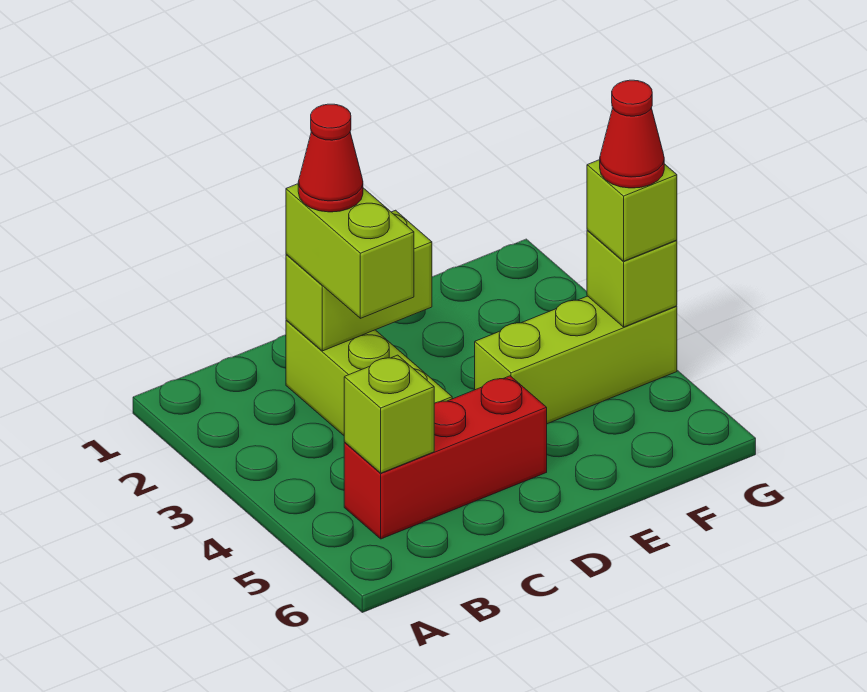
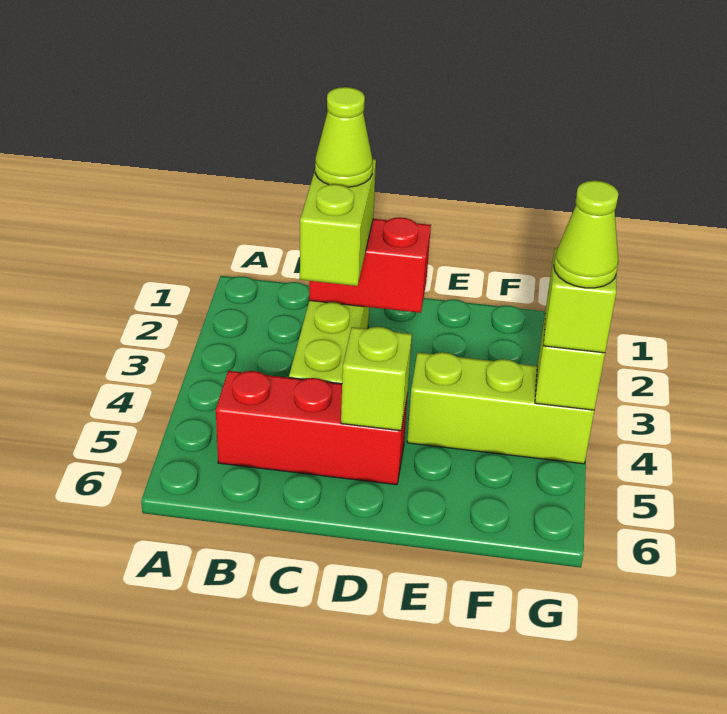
lime 1x1 brick [344,355,434,473] -> lime 1x1 brick moved to [341,327,412,431]
lime 1x2 brick [286,210,432,351] -> red 1x2 brick [309,217,431,313]
red 1x1 cone [298,104,363,212] -> lime 1x1 cone [315,87,373,187]
red 1x1 cone [600,80,664,188] -> lime 1x1 cone [554,181,618,288]

